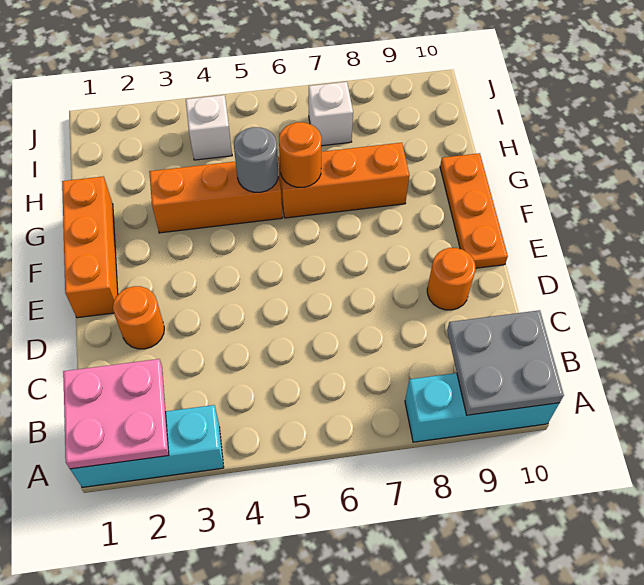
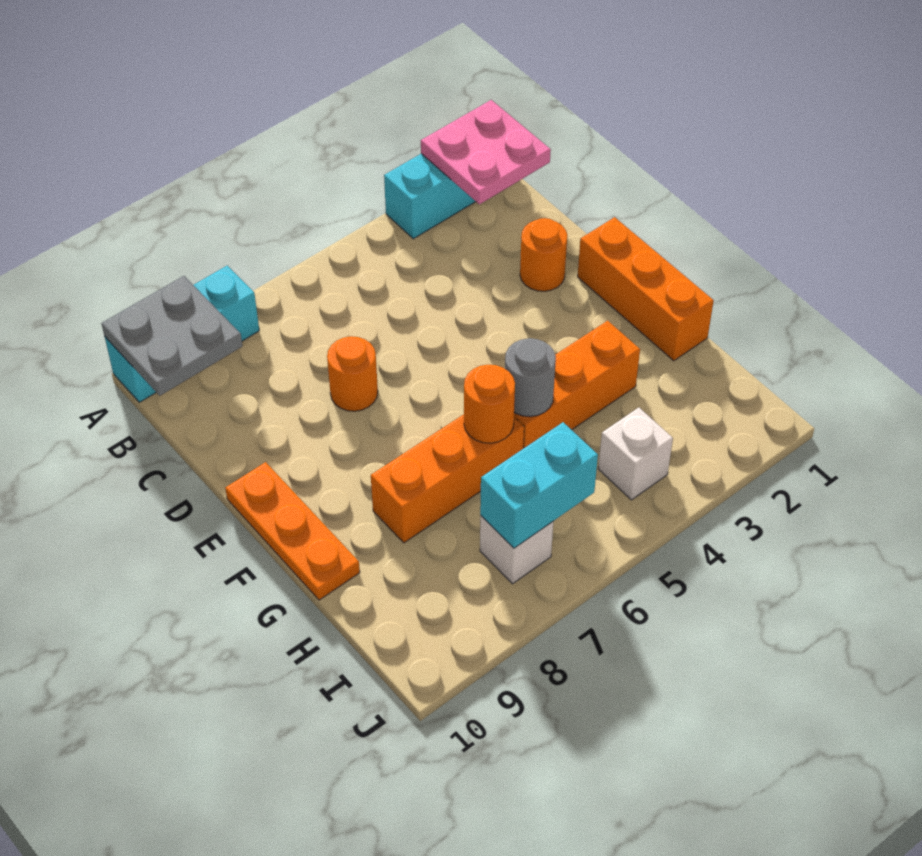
orange 1x1 round brick [427,248,476,310] -> orange 1x1 round brick moved to [327,336,378,411]
none -> cyan 1x2 brick [480,422,598,548]

